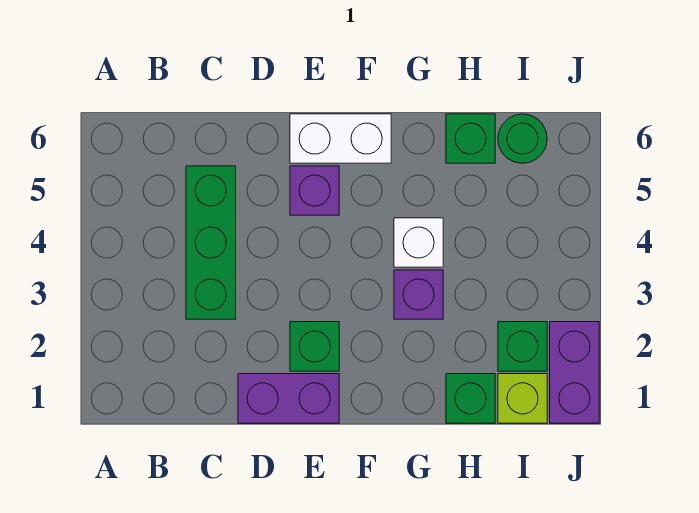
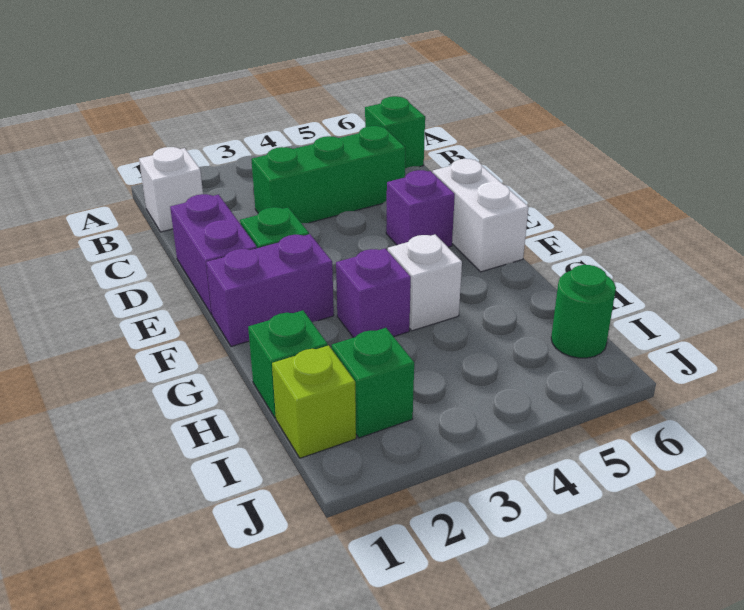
none -> white 1x1 brick [139,147,203,232]
green 1x1 brick [446,114,495,163] -> green 1x1 brick moved to [365,96,425,168]
purple 1x2 brick [550,322,599,423] -> purple 1x2 brick moved to [206,234,334,347]

